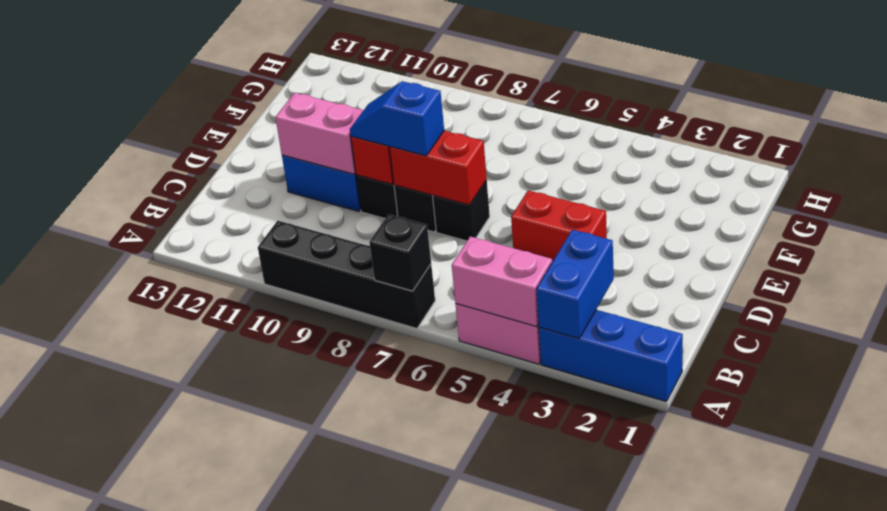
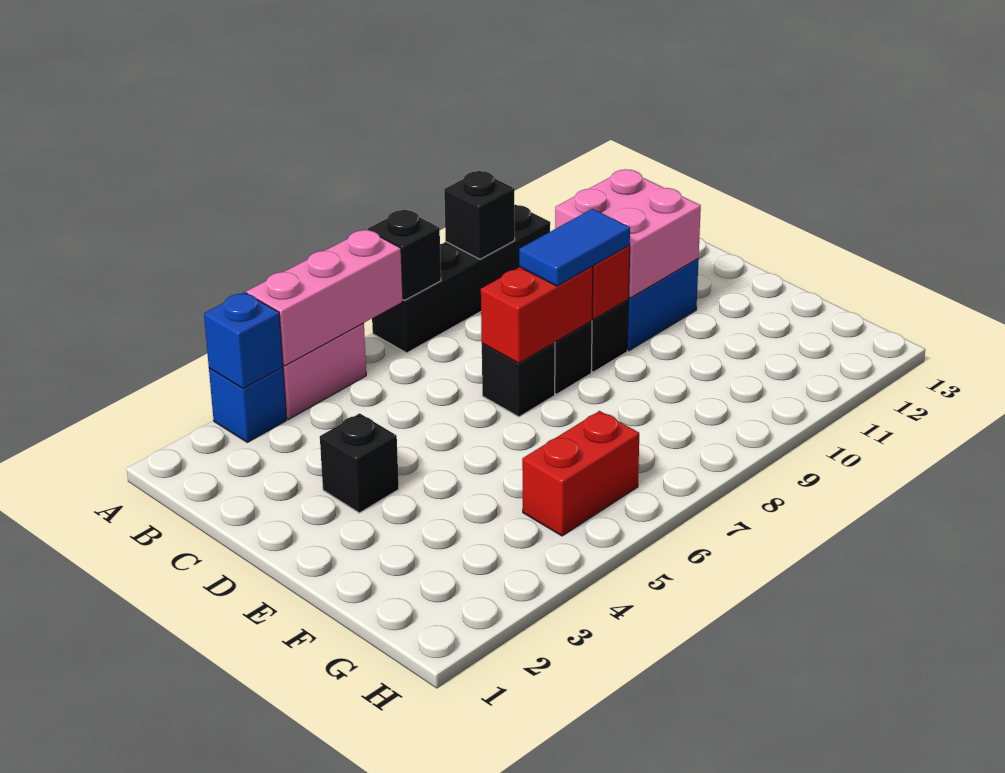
blue 1x3 brick [539,310,683,402] -> blue 1x1 brick [209,367,287,442]
blue 1x2 brick [536,230,614,339] -> blue 1x1 brick [204,292,283,388]
pink 1x2 brick [452,236,552,326] -> pink 1x3 brick [246,230,403,366]
none -> black 1x1 brick [444,171,515,259]
none -> black 1x1 brick [320,413,399,513]
red 1x2 brick [511,191,607,262] -> red 1x2 brick moved to [522,411,639,536]
blue 1x2 slope [350,81,444,156] -> blue 1x2 tile [519,209,630,286]
pink 1x2 brick [275,93,364,174] -> pink 2x2 brick [555,170,701,298]

